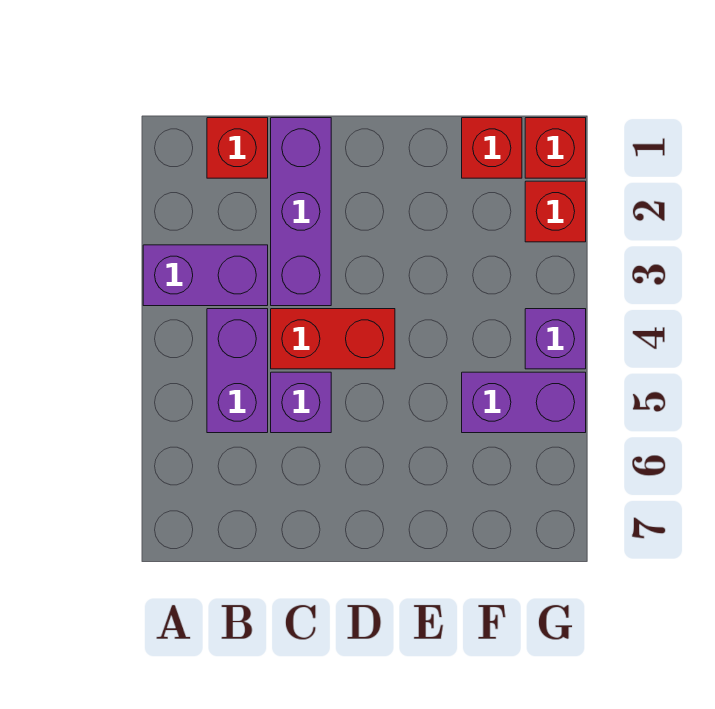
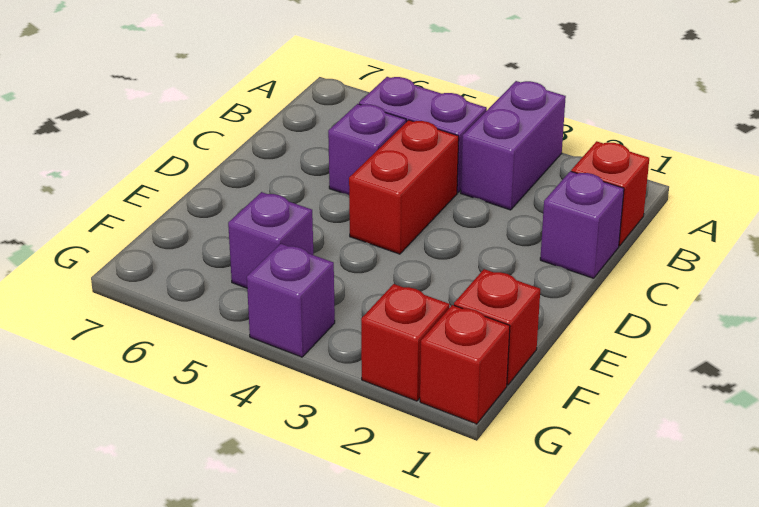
purple 1x3 brick [271,118,331,306] -> purple 1x1 brick [540,171,624,278]
purple 1x2 brick [462,372,586,433] -> purple 1x1 brick [228,192,313,288]

